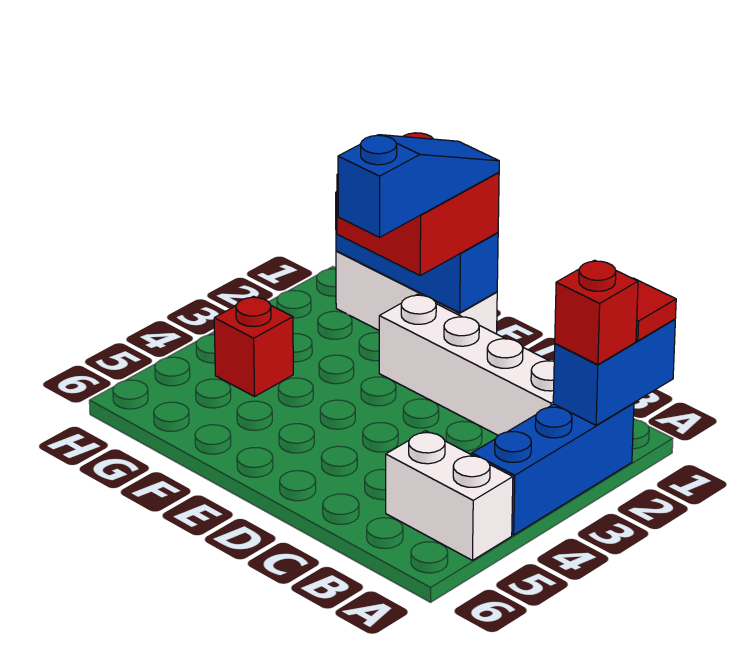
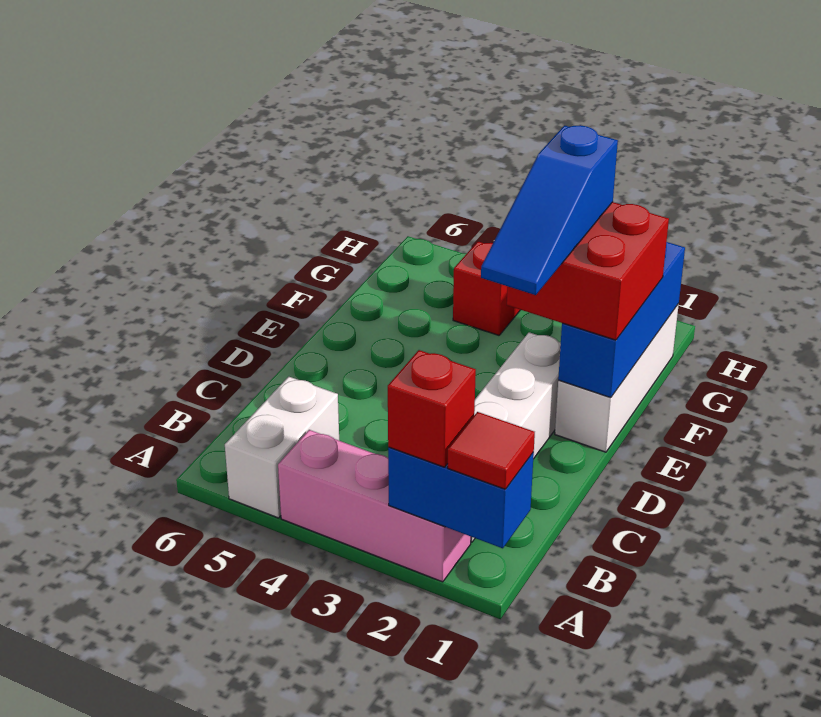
blue 1x3 brick [472,403,634,535] -> pink 1x3 brick [278,430,471,582]
blue 1x3 slope [338,135,499,237] -> blue 1x3 slope turned to [481,125,618,295]

